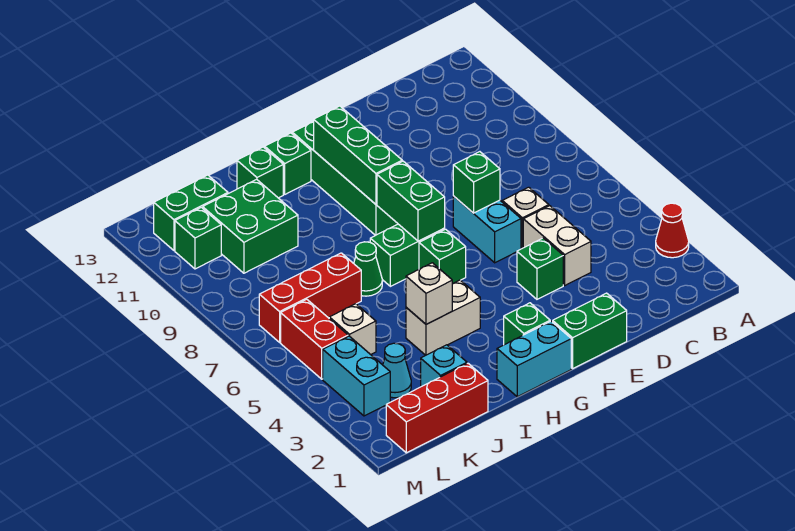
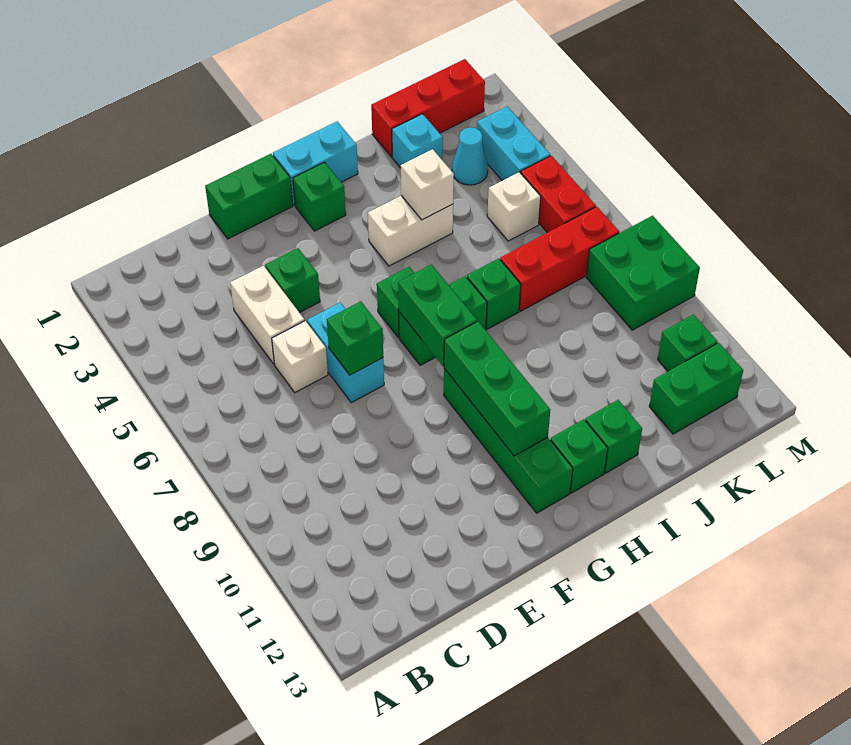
red 1x1 cone [656,203,689,258] -> none
green 1x1 cone [354,242,382,296] -> green 1x1 brick [467,258,521,329]
green 2x2 brick [203,179,298,273] -> green 2x2 brick moved to [586,216,700,330]

